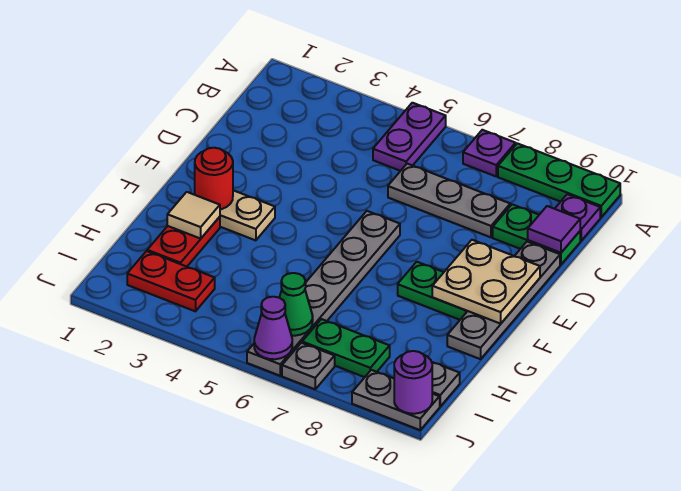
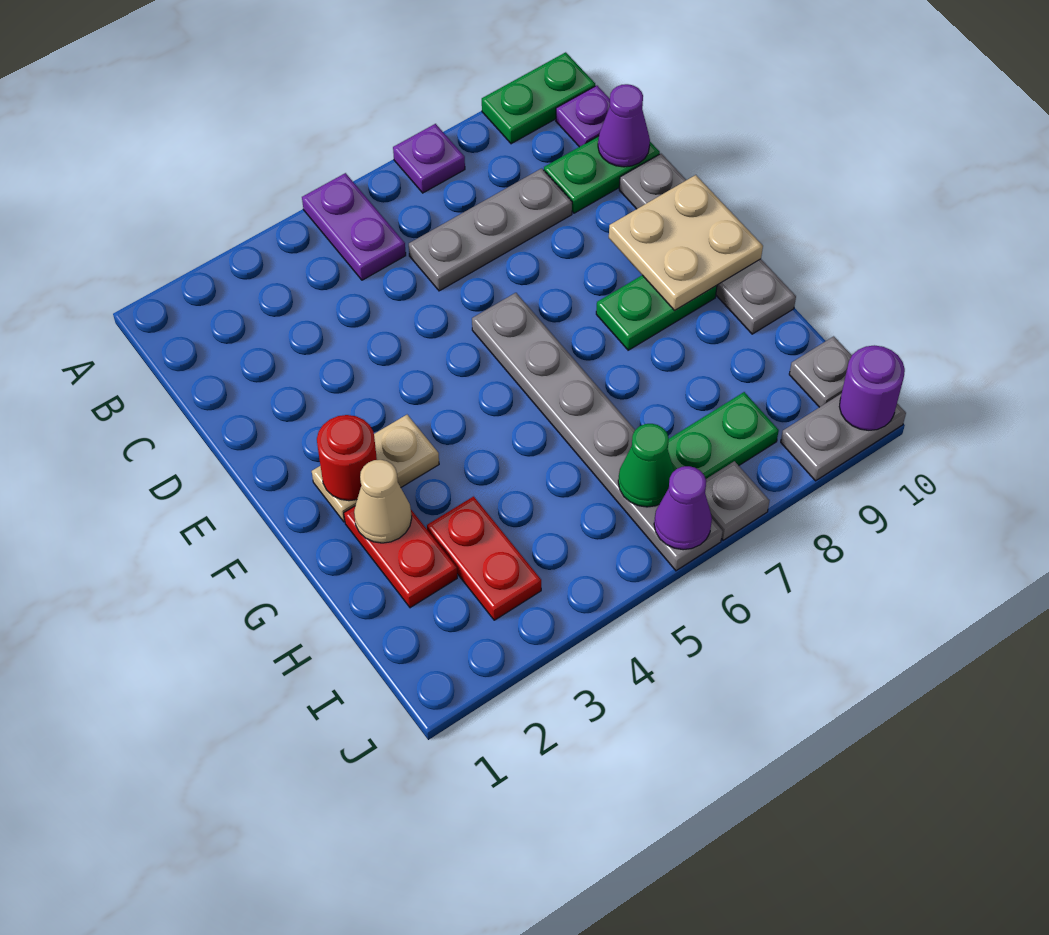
green 1x3 plate [498,143,620,217] -> green 1x2 plate [482,52,595,144]
purple 1x1 tile [528,206,580,253] -> purple 1x1 cone [598,84,650,167]
tan 1x1 tile [167,192,220,239] -> tan 1x1 cone [354,460,412,543]
red 1x2 plate [127,251,215,311] -> red 1x2 plate turned to [427,496,541,620]

